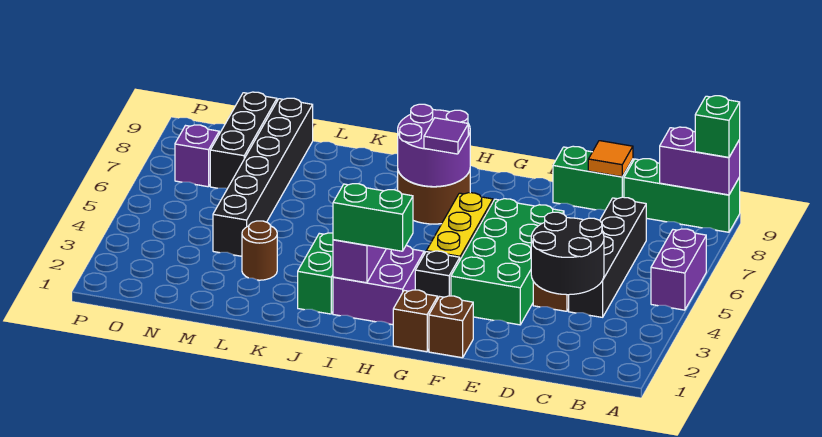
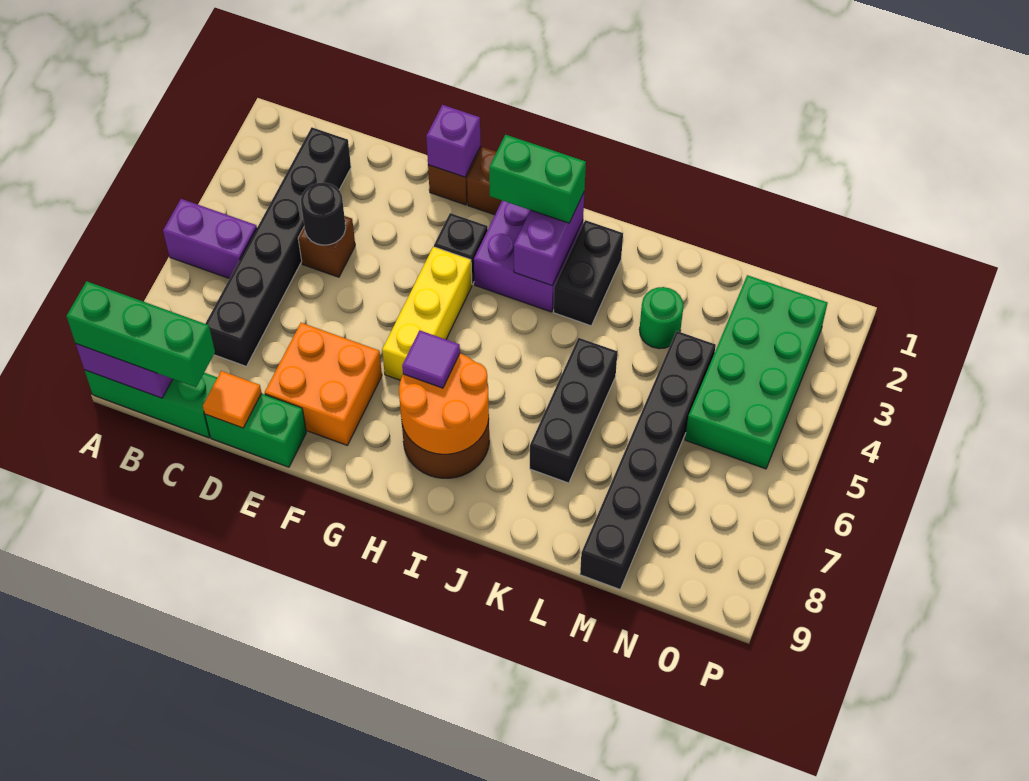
purple 1x2 brick [651,229,706,310] -> purple 1x2 brick turned to [163,199,257,279]
green 1x1 brick [695,96,740,157] -> green 1x3 brick [67,281,215,387]
black 2x2 round brick [531,212,604,295] -> black 1x1 round brick [301,182,346,245]
black 1x4 brick [569,197,646,317] -> black 1x6 brick [205,127,351,366]
green 2x4 brick [451,199,564,325] -> green 2x4 brick moved to [685,275,827,469]
none -> orange 2x2 brick [265,323,382,445]
purple 2x2 round brick [398,104,470,187] -> orange 2x2 round brick [399,354,489,454]
green 1x2 brick [298,233,333,314] -> black 1x2 brick [554,220,623,326]
brown 1x1 round brick [242,221,277,280] -> green 1x1 round brick [639,287,683,349]
black 1x3 brick [210,92,277,189] -> black 1x3 brick moved to [530,338,617,483]
purple 1x1 brick [175,125,219,187] -> purple 1x1 brick moved to [426,105,481,177]

